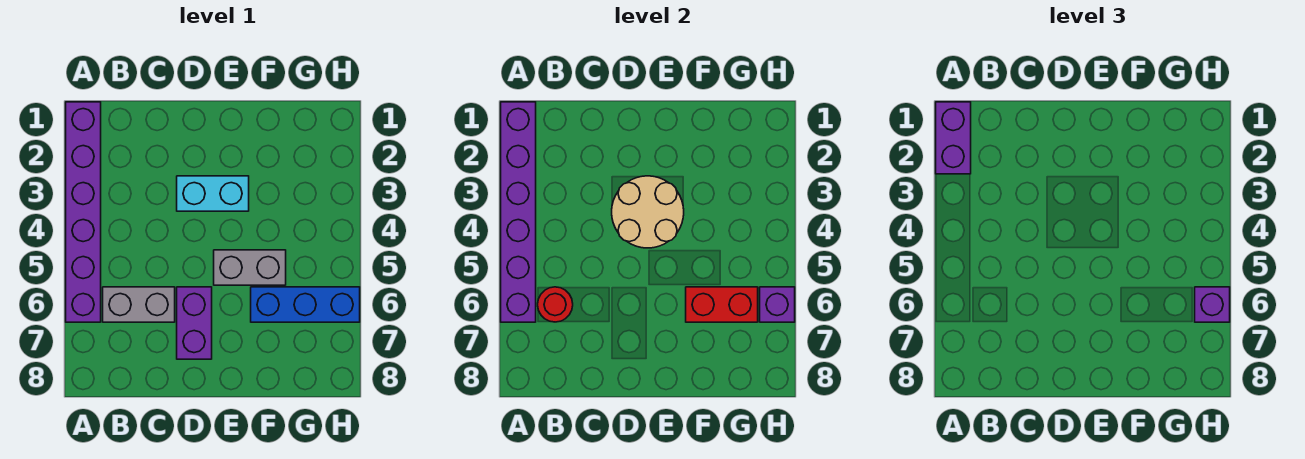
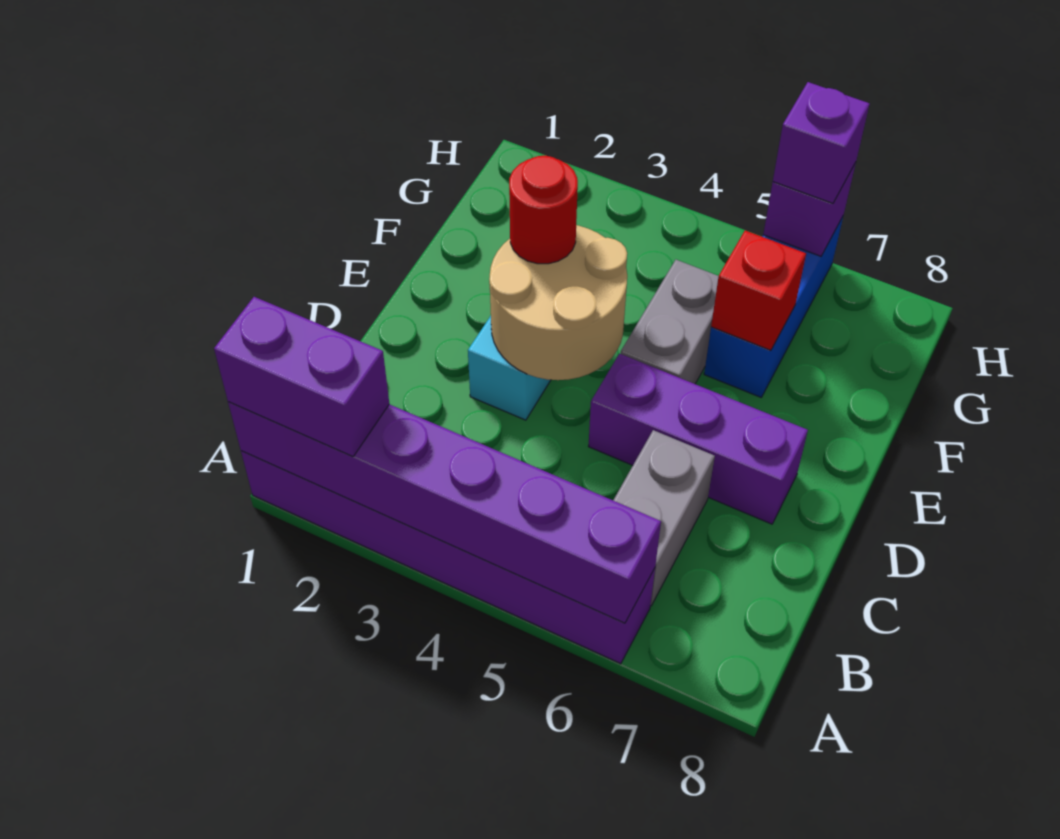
red 1x1 round brick [538,287,573,322] -> red 1x1 round brick moved to [509,156,578,264]
purple 1x2 brick [177,287,212,359] -> purple 1x3 brick [588,354,808,524]
red 1x2 brick [686,287,758,322] -> red 1x1 brick [711,230,806,350]

